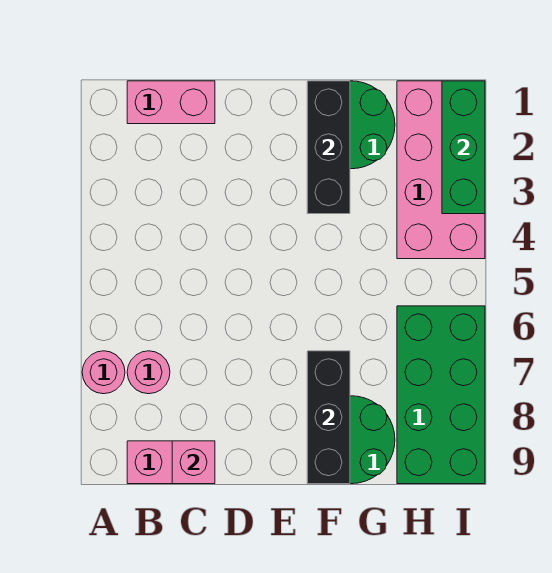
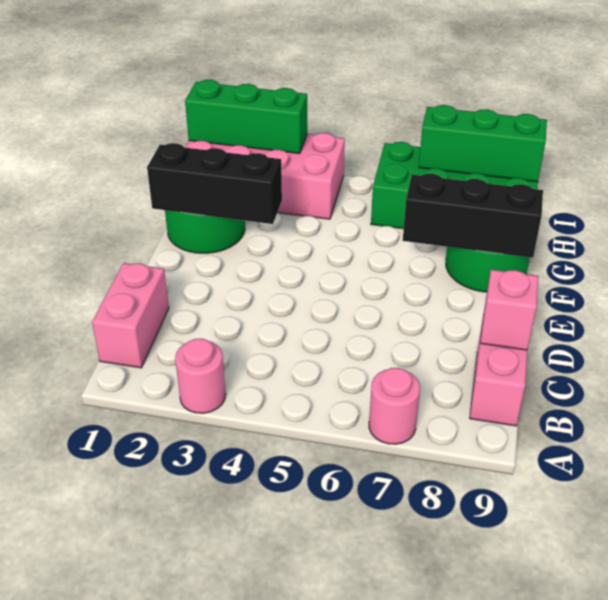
pink 1x1 round brick [127,351,170,394] -> pink 1x1 round brick moved to [175,339,226,413]
none -> green 1x3 brick [419,105,547,182]

